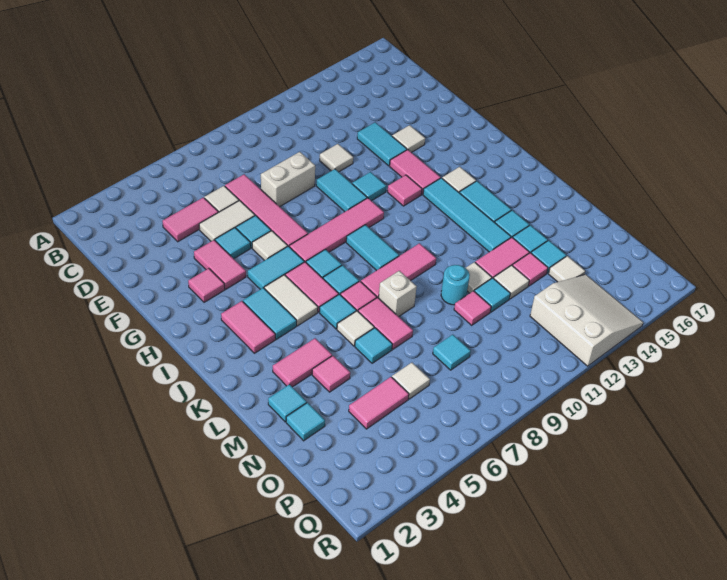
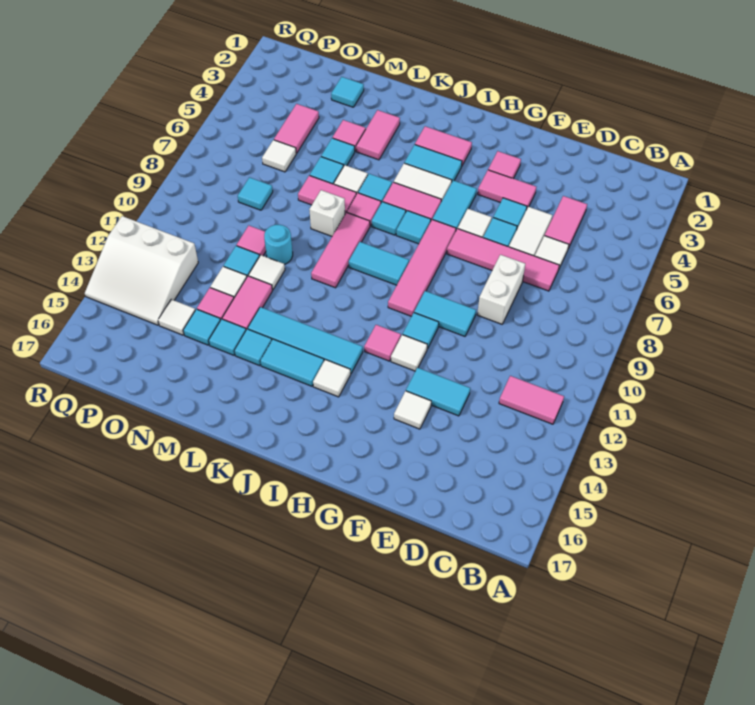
white 1x1 tile [320,144,353,172] -> white 1x1 tile moved to [391,335,427,371]
pink 1x2 tile [390,150,441,194] -> pink 1x2 tile moved to [499,376,564,424]
cyan 1x1 tile [268,384,307,422] -> cyan 1x1 tile moved to [321,138,355,166]

